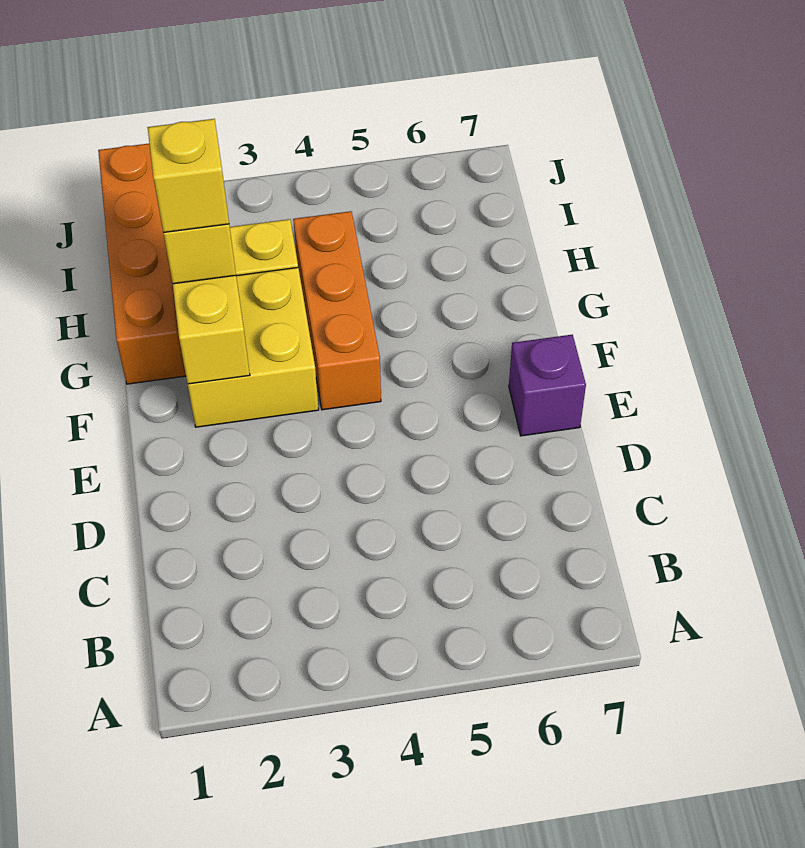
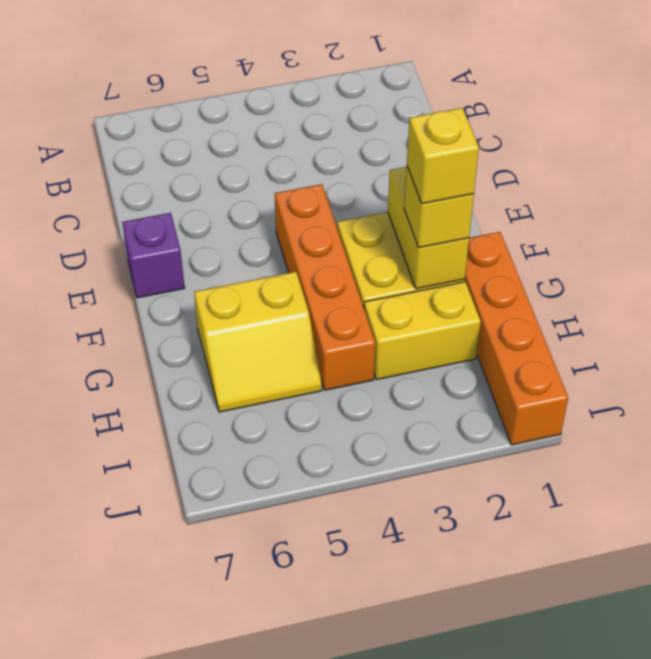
orange 1x3 brick [293,211,381,410] -> orange 1x4 brick [275,184,375,390]
none -> yellow 2x2 slope [194,272,322,412]

